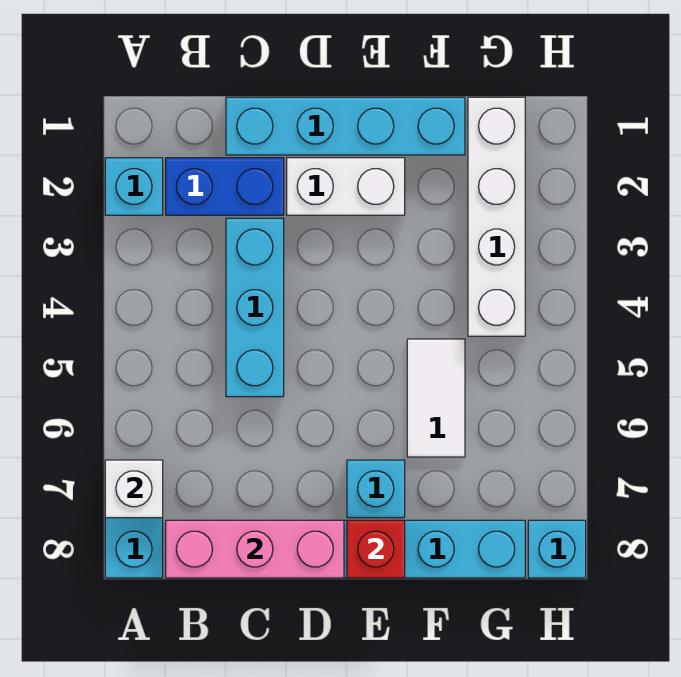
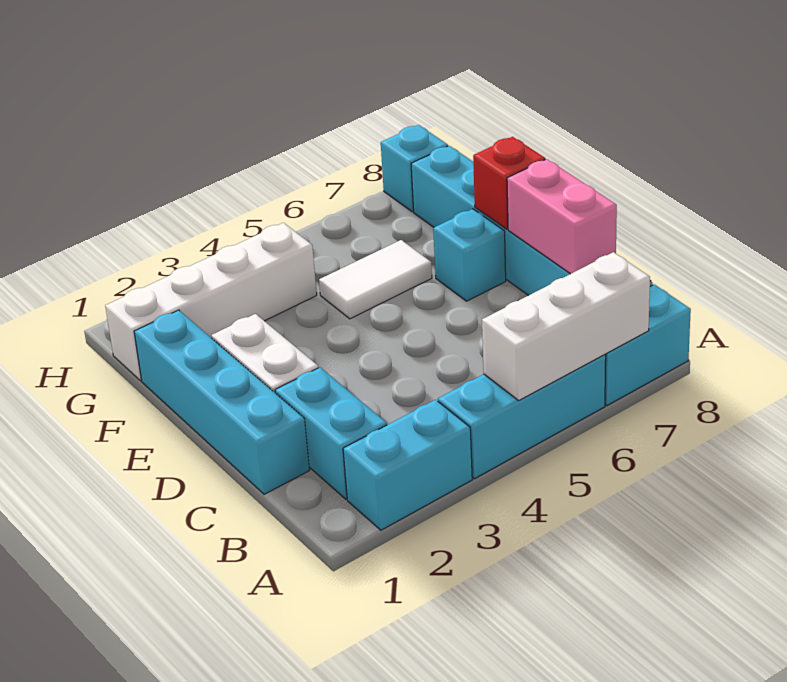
cyan 1x1 brick [105,158,163,215] -> cyan 1x2 brick [343,400,472,530]
white 1x1 brick [105,460,163,518] -> white 1x3 brick [482,252,650,400]
blue 1x2 brick [166,158,284,215] -> cyan 1x2 brick [275,367,387,499]
pink 1x3 brick [166,520,344,578] -> pink 1x2 brick [507,159,617,274]
cyan 1x3 brick [226,218,284,397] -> cyan 1x3 brick moved to [438,355,606,479]

